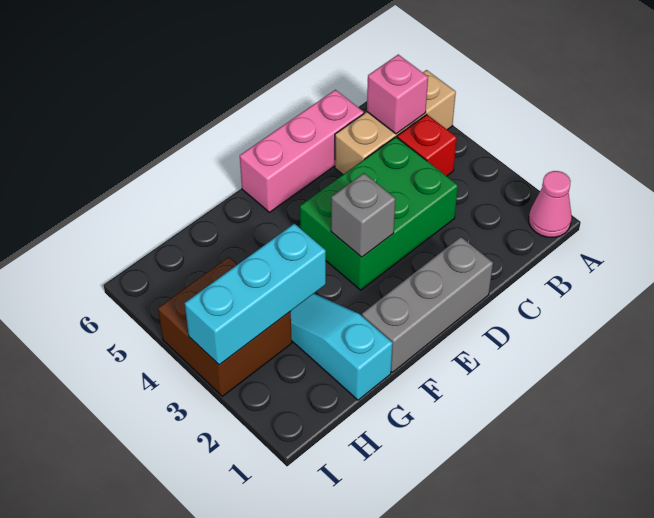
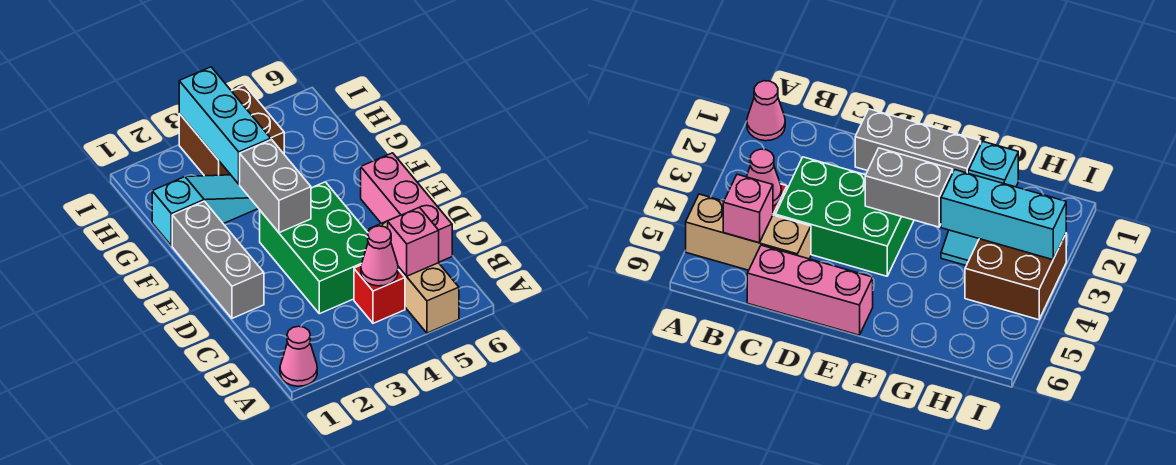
none -> pink 1x1 cone [361,226,398,286]
grey 1x1 brick [331,173,395,257] -> grey 1x2 brick [240,140,311,233]

